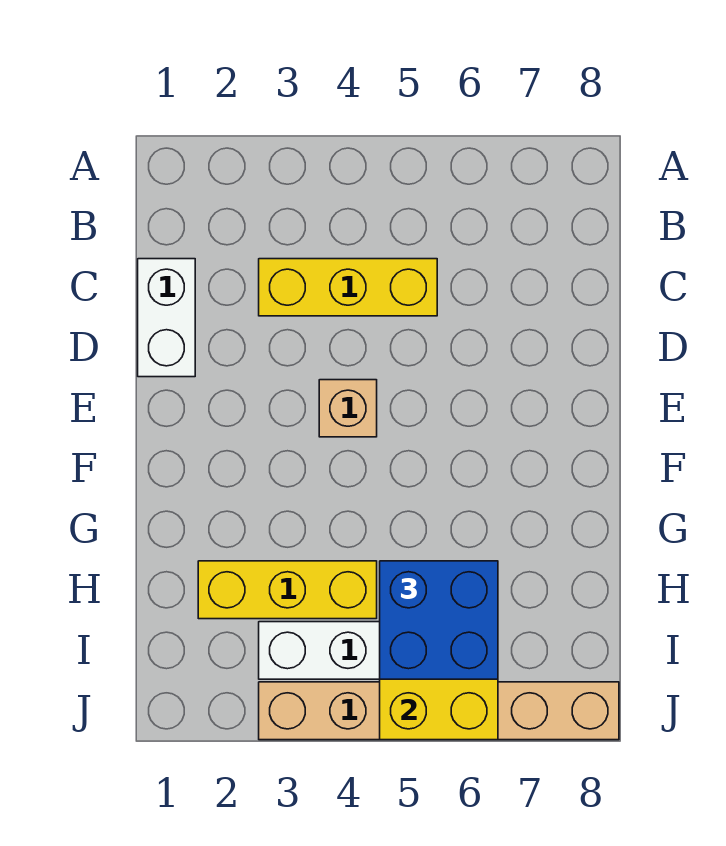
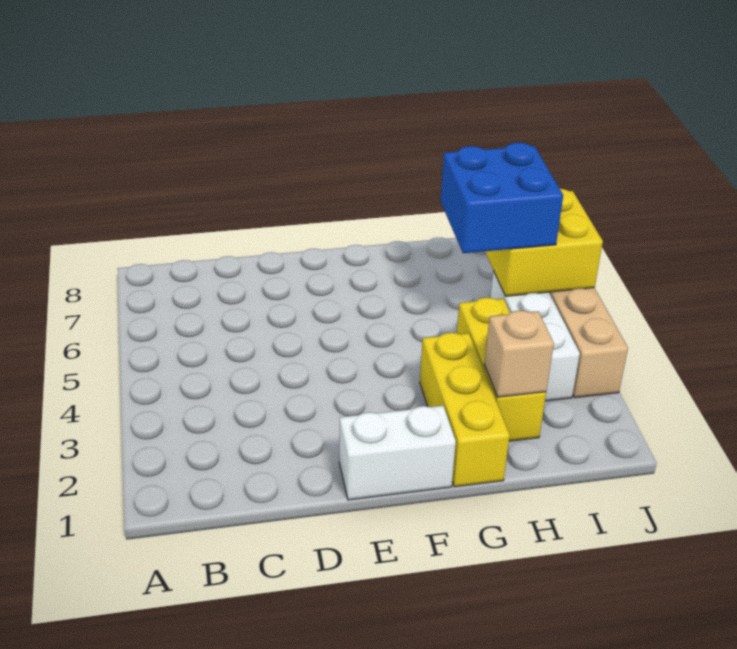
white 1x2 brick [138,259,195,377] -> white 1x2 brick moved to [339,406,456,500]
yellow 1x3 brick [259,259,437,316] -> yellow 1x3 brick moved to [420,333,510,487]
tan 1x1 brick [319,380,377,437] -> tan 1x1 brick moved to [484,310,554,397]

